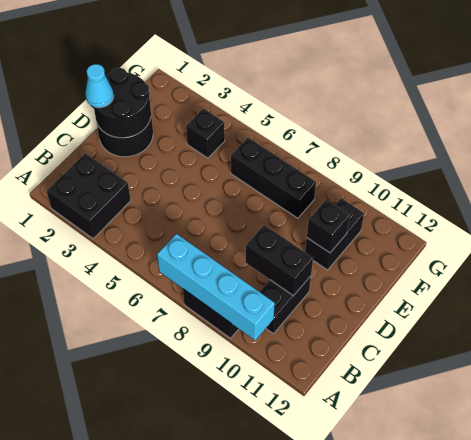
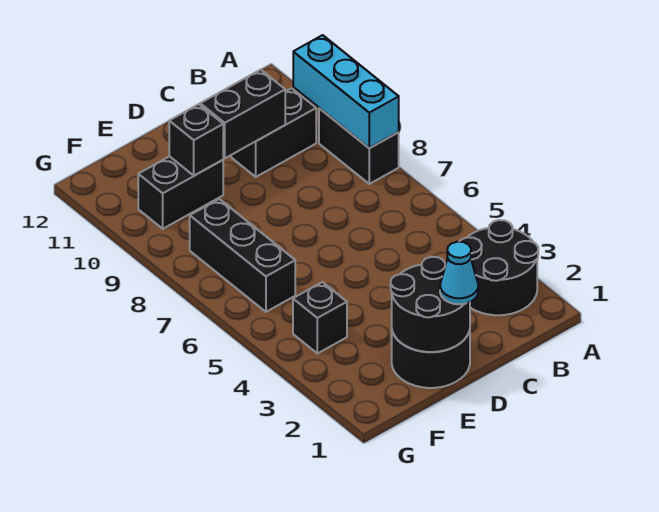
black 2x2 brick [47,153,131,239] -> black 2x2 round brick [459,220,538,315]
cyan 1x4 brick [157,234,275,340] -> cyan 1x3 brick [293,35,399,148]
black 1x2 brick [246,225,313,296] -> black 1x2 brick turned to [200,70,285,158]

